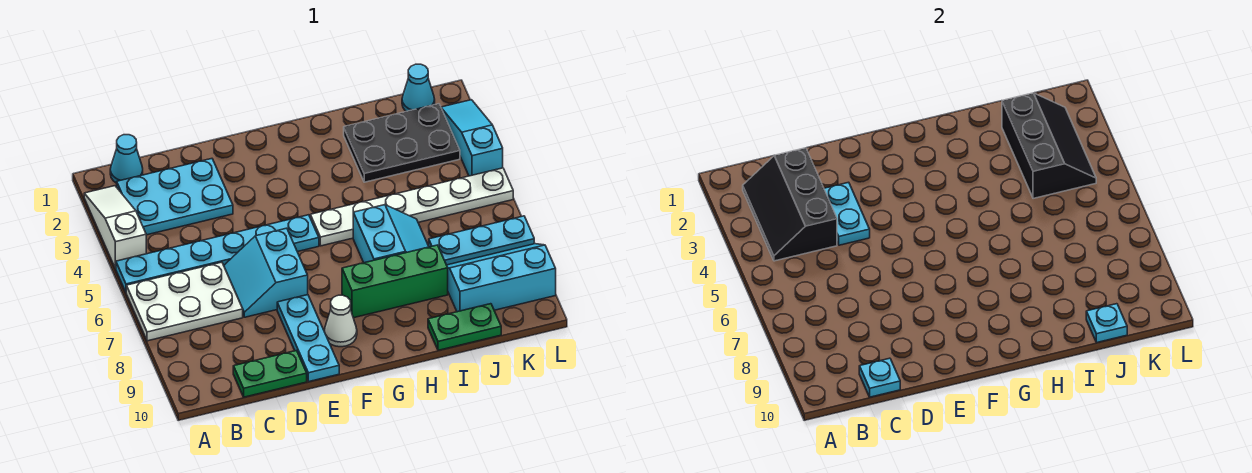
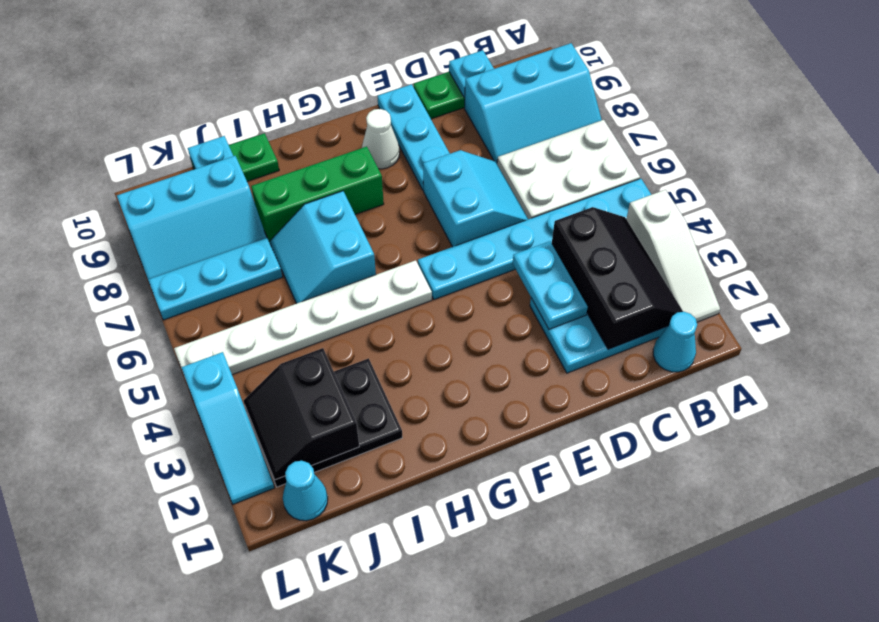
none -> cyan 2x3 slope [465,43,602,163]
black 2x3 slope [1002,93,1096,199] -> black 2x2 slope [243,348,359,480]

